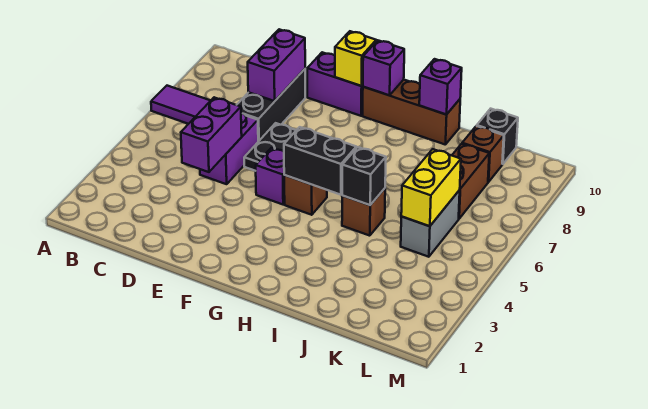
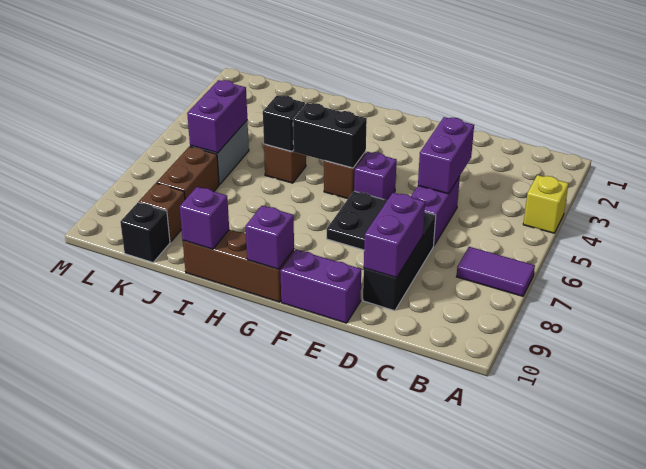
yellow 1x1 brick [335,31,376,86] -> yellow 1x1 brick moved to [523,175,569,233]
yellow 1x2 brick [401,149,461,226] -> purple 1x2 brick [187,80,247,153]

